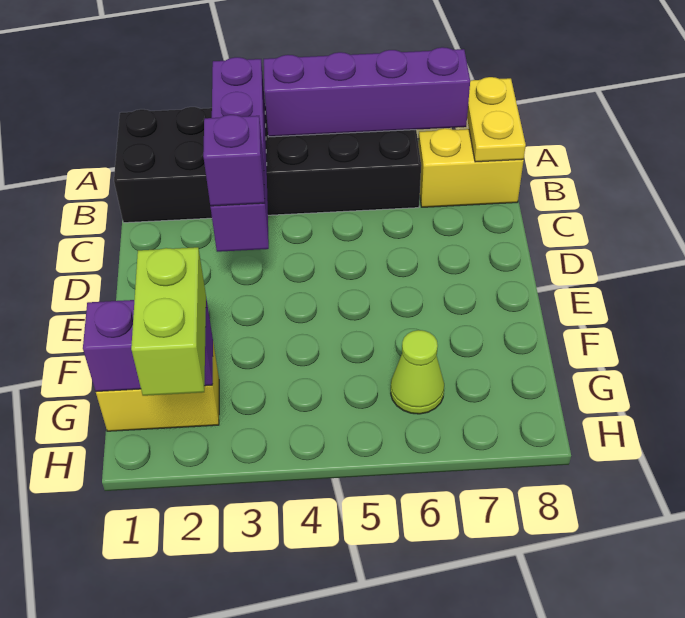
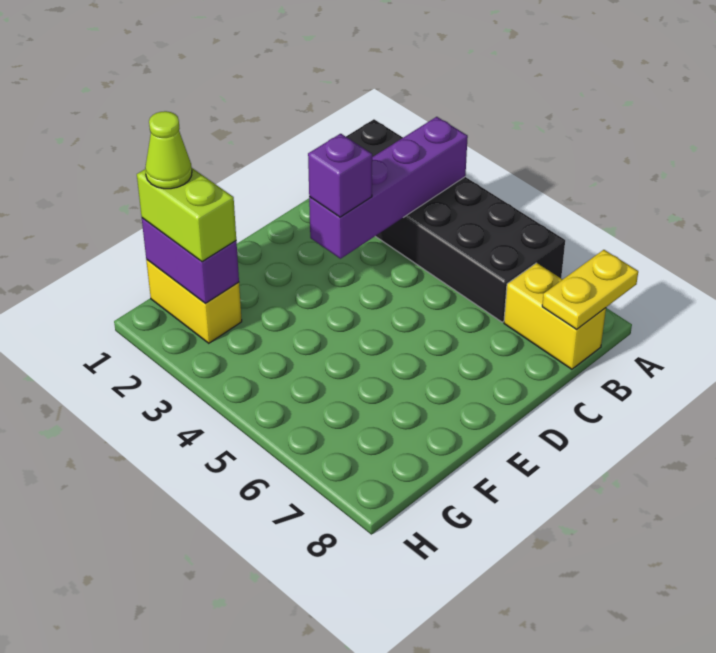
purple 1x4 brick [264,47,470,137] -> none
lime 1x2 brick [131,247,206,396] -> lime 1x2 brick turned to [137,168,236,262]
lime 1x1 cone [391,330,444,414] -> lime 1x1 cone moved to [145,111,192,189]

